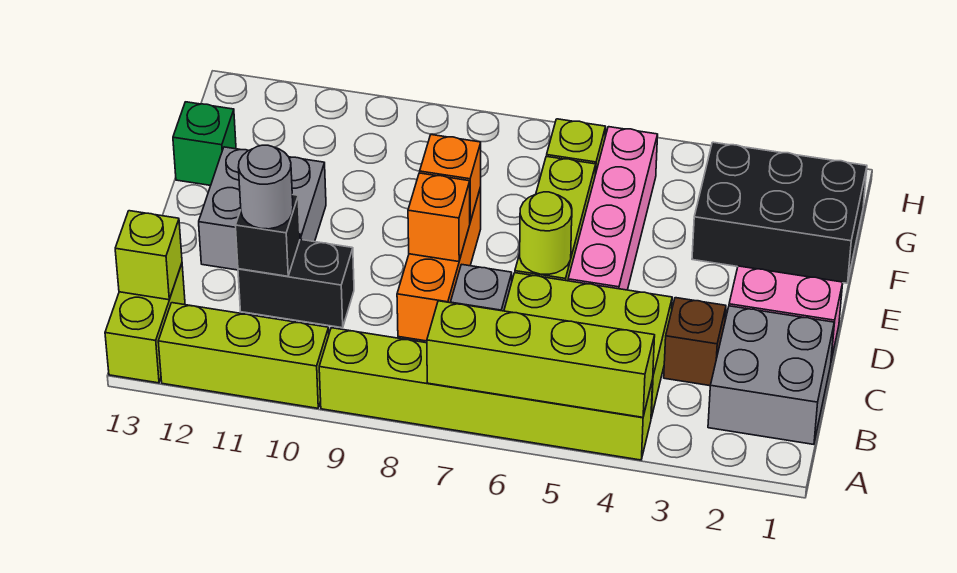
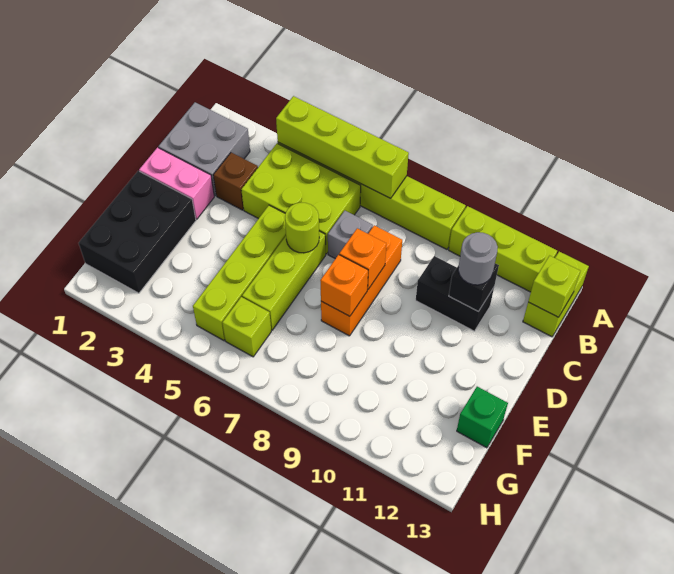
pink 1x4 brick [568,127,658,290] -> lime 1x4 brick [193,205,286,340]
grey 2x2 brick [199,147,326,270] -> none
black 2x3 brick [692,142,867,283] -> black 2x3 brick turned to [79,171,196,293]

